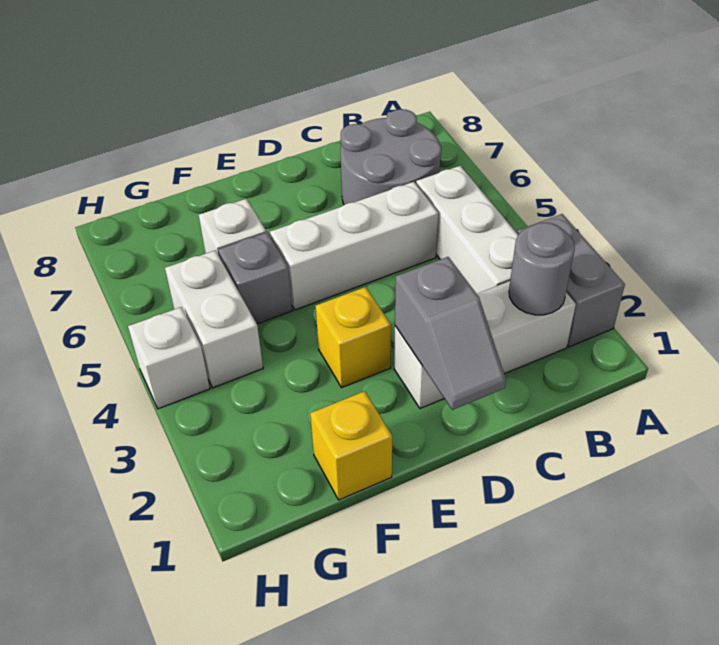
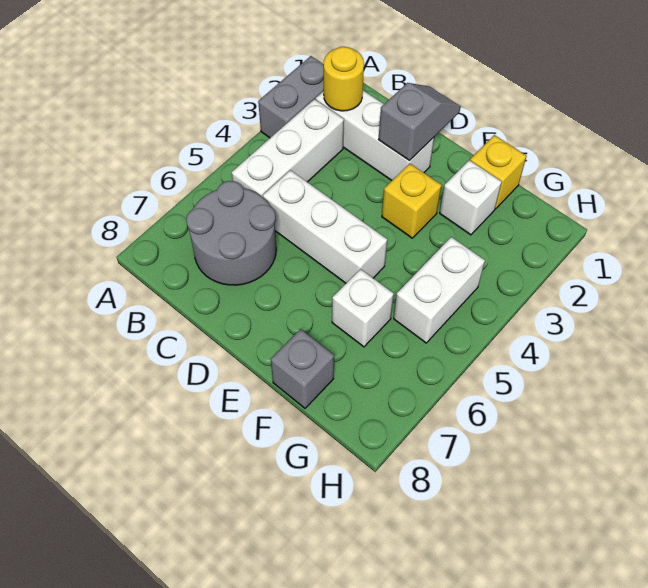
grey 1x1 round brick [509,223,575,315] -> yellow 1x1 round brick [324,47,364,111]
grey 1x1 brick [218,232,293,324] -> grey 1x1 brick moved to [271,329,334,408]
white 1x1 brick [128,307,210,409] -> white 1x1 brick moved to [440,160,502,235]

